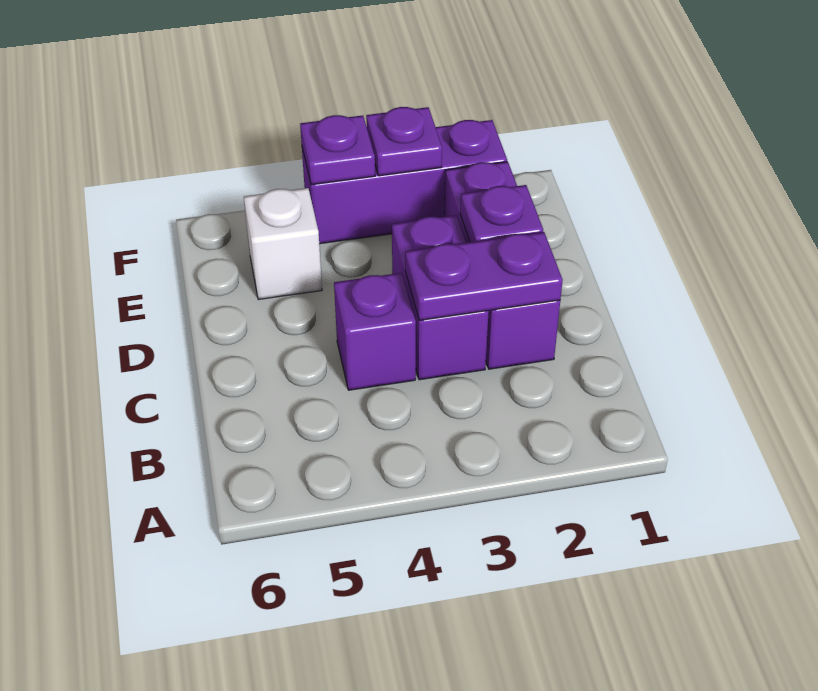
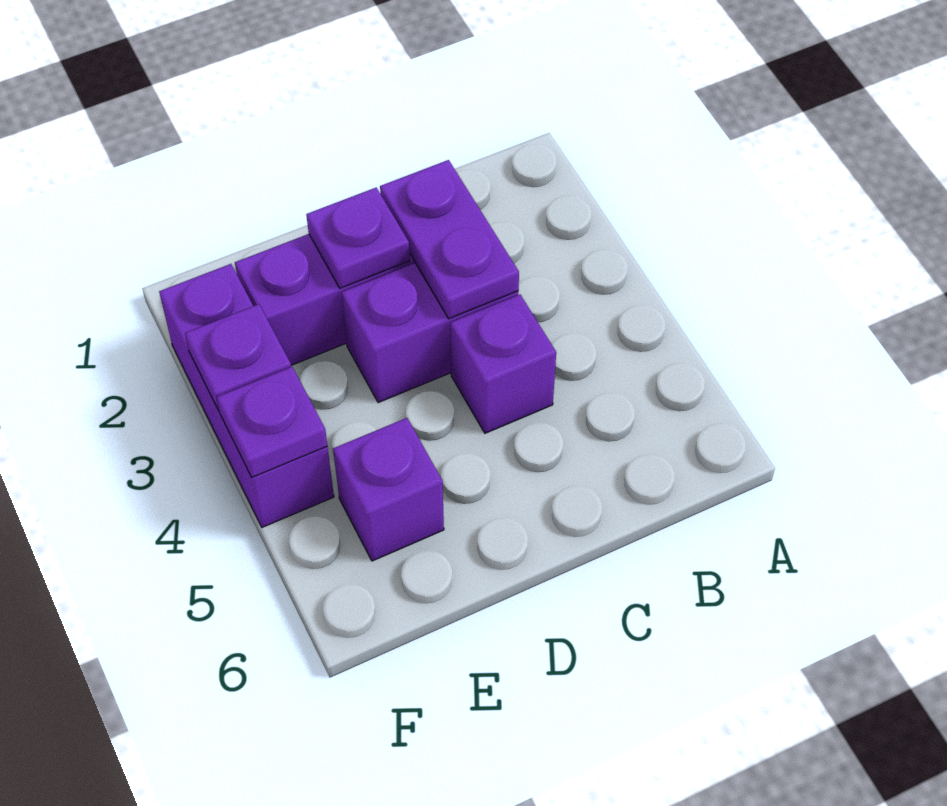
white 1x1 brick [244,188,322,300] -> purple 1x1 brick [333,418,444,561]

